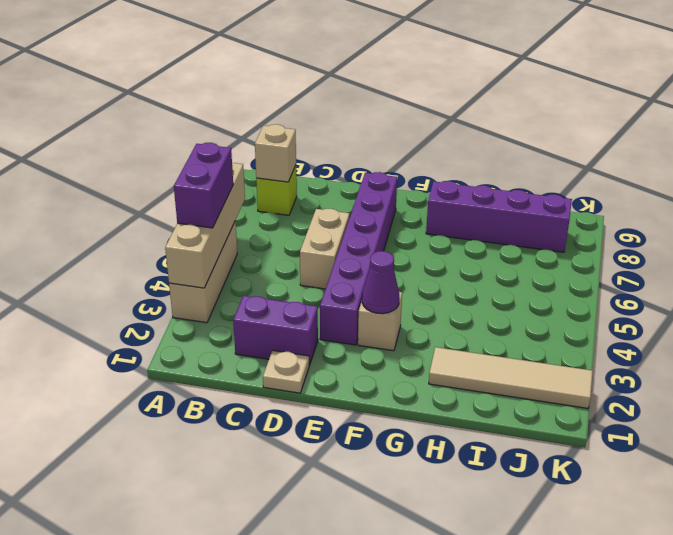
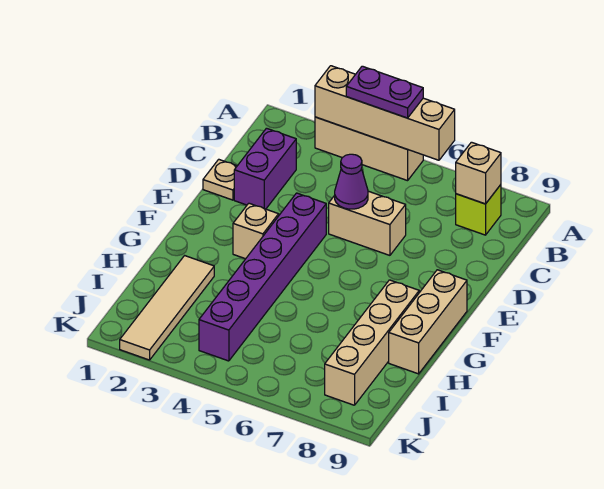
purple 1x2 brick [174,143,233,228] -> purple 1x2 plate [346,66,423,118]
purple 1x6 brick [320,172,397,345] -> purple 1x6 brick turned to [199,193,326,361]
purple 1x1 cone [362,251,399,314] -> purple 1x1 cone moved to [335,154,368,209]
none -> tan 1x3 brick [389,270,467,374]
purple 1x4 brick [426,181,572,252] -> tan 1x4 brick [325,280,419,405]

